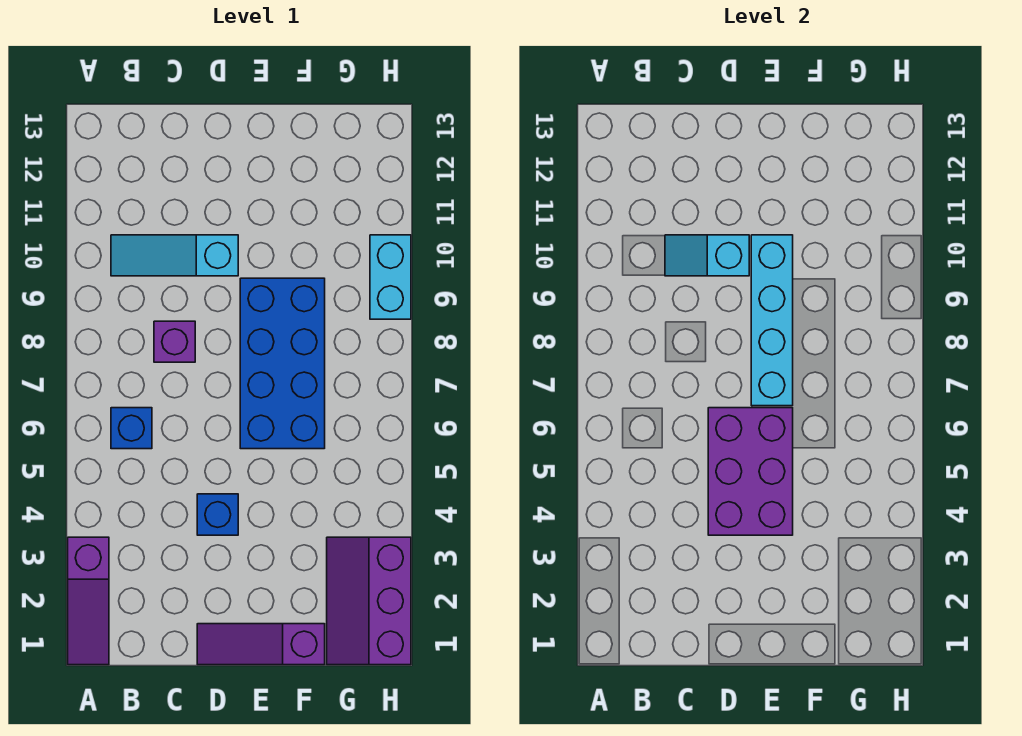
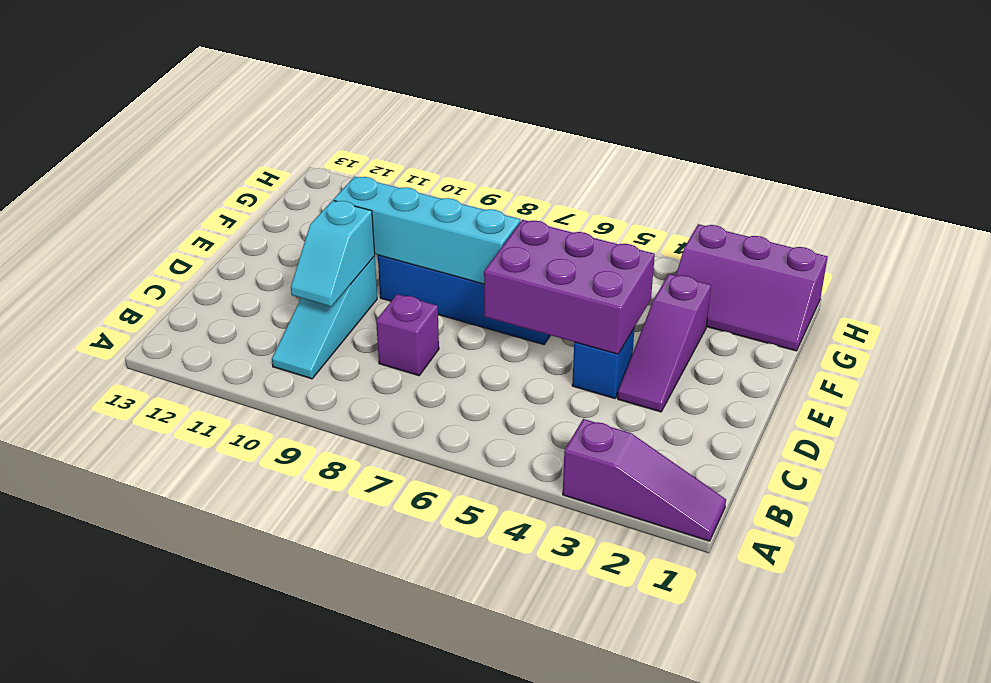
blue 1x1 brick [111,408,152,449] -> none
purple 1x3 slope [197,624,325,665] -> purple 1x3 slope moved to [618,274,711,412]
cyan 1x2 brick [370,235,411,319] -> none

